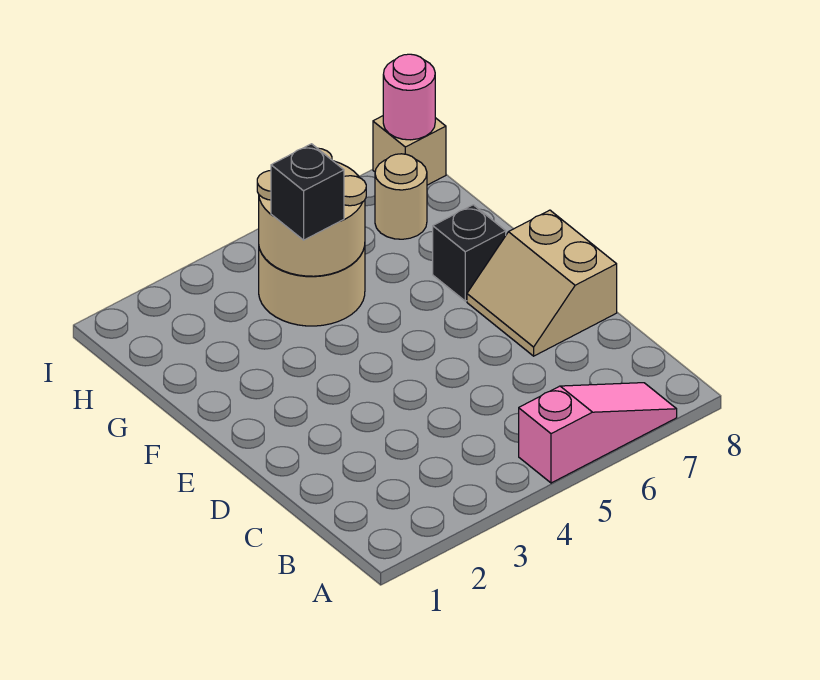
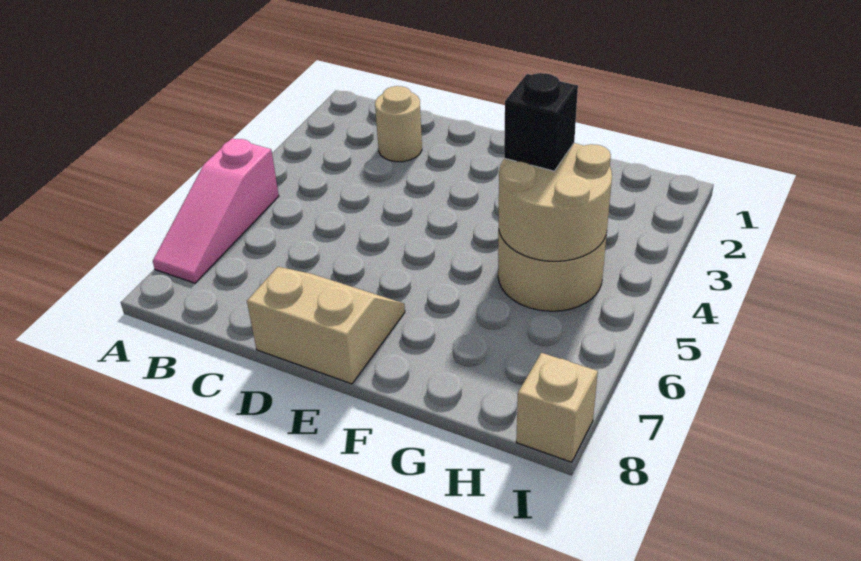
black 1x1 brick [433,205,506,301] -> none
tan 1x1 round brick [375,154,427,239] -> tan 1x1 round brick moved to [375,86,422,162]
pink 1x1 round brick [383,54,435,140] -> none

